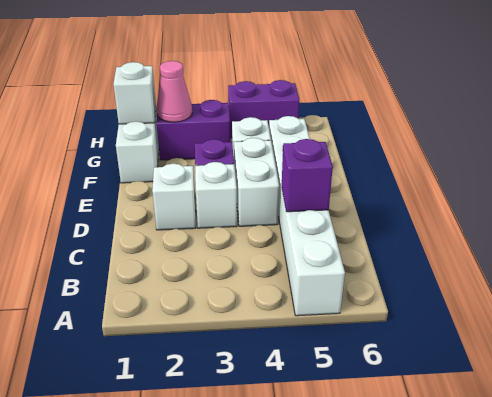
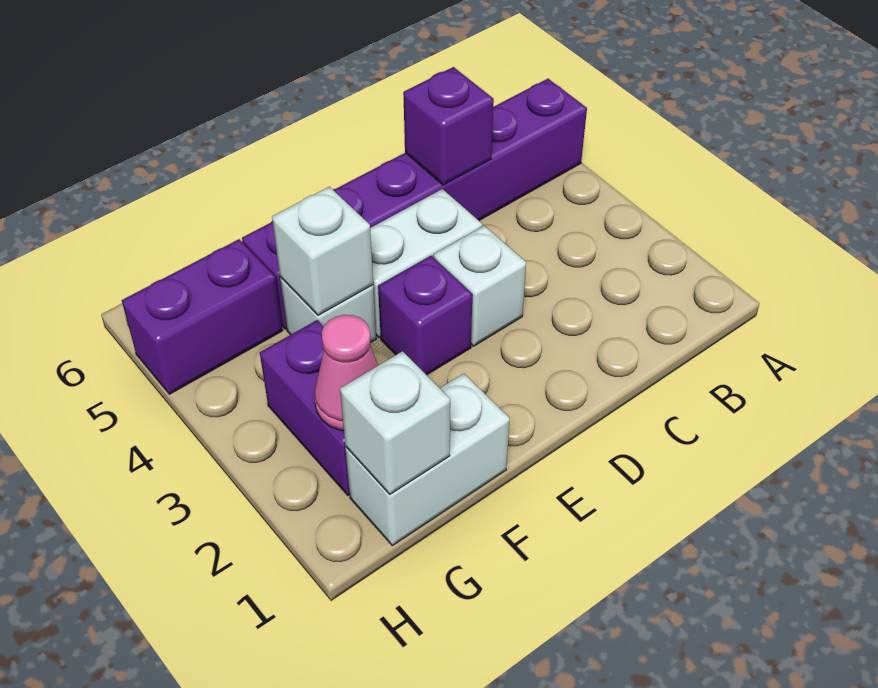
white 1x6 brick [269,116,345,316] -> purple 1x6 brick [242,79,587,329]
white 1x1 brick [152,164,196,230] -> white 1x1 brick moved to [272,187,373,315]
purple 1x2 brick [228,80,299,138] -> purple 1x2 brick turned to [122,239,283,394]

